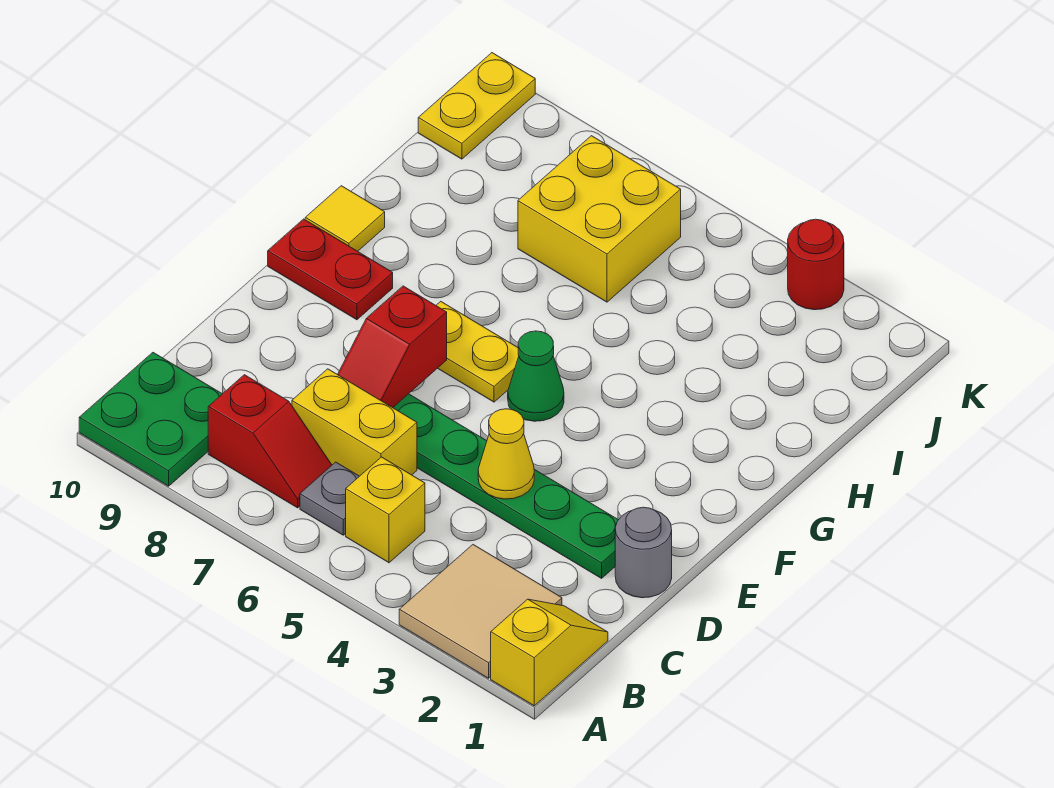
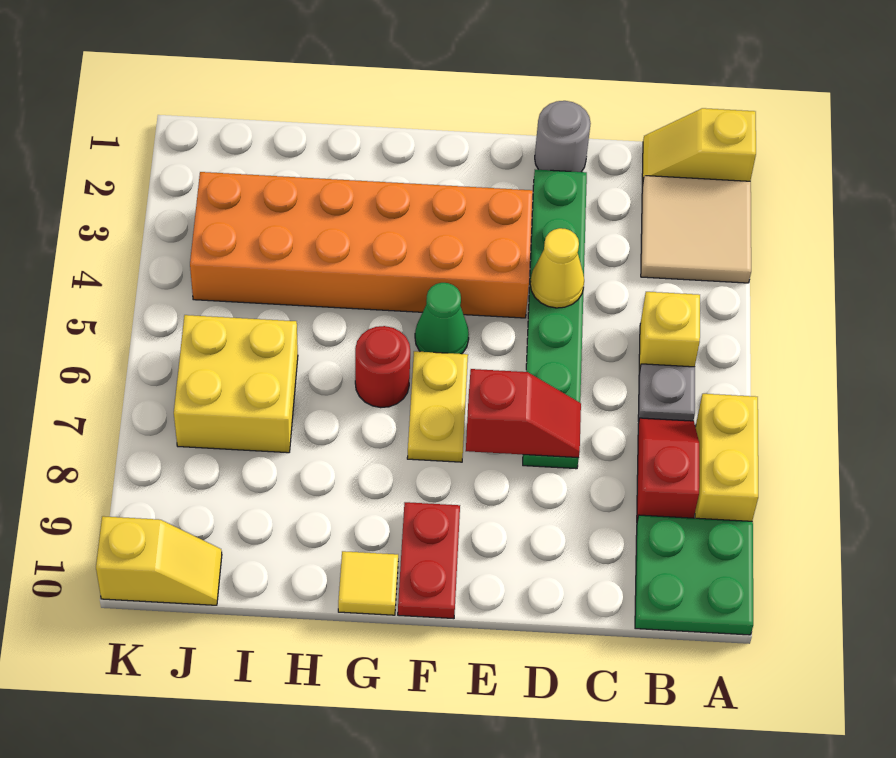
yellow 1x2 brick [292,369,417,476] -> yellow 1x2 brick moved to [695,394,758,521]
none -> orange 2x6 brick [190,172,533,318]
yellow 1x2 plate [418,53,535,159] -> yellow 1x2 slope [96,516,222,605]
red 1x1 round brick [788,219,844,310] -> red 1x1 round brick moved to [355,326,410,408]

